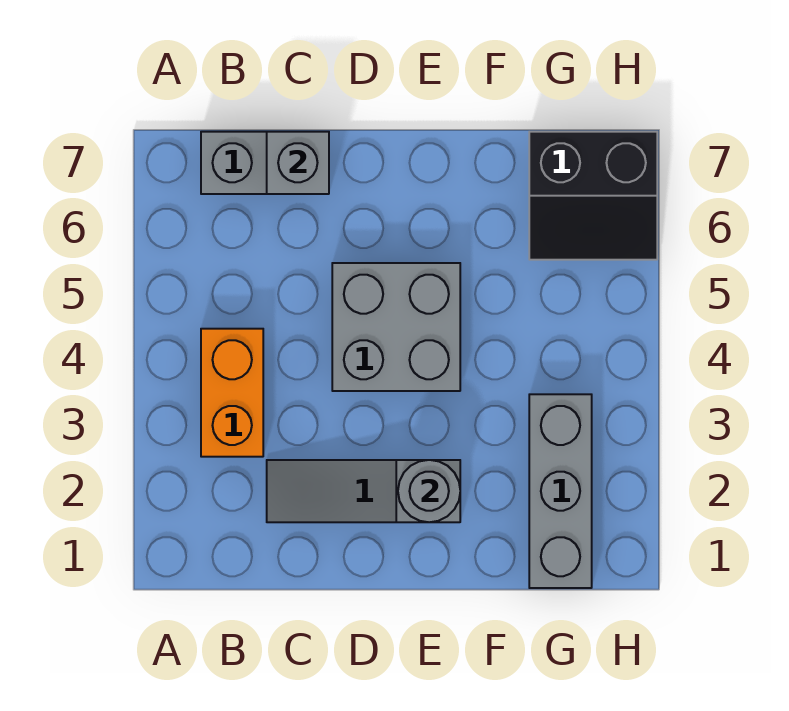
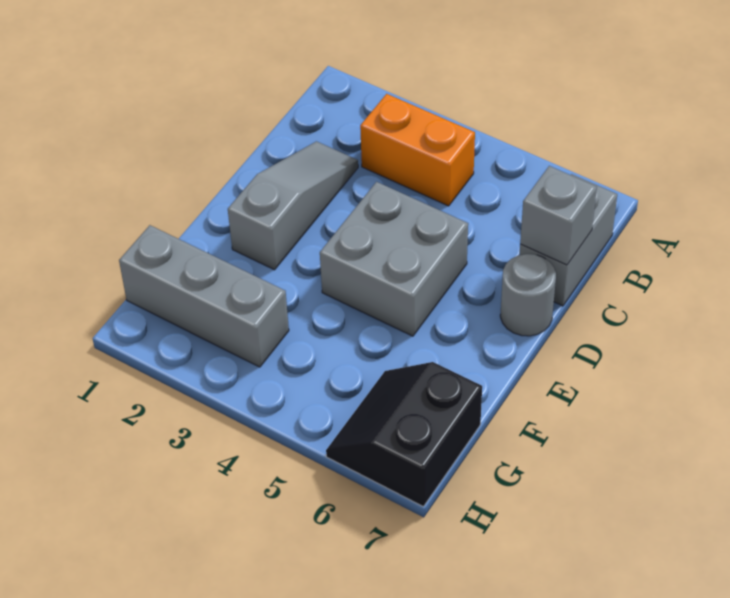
grey 1x1 round brick [398,460,460,522] -> grey 1x1 round brick moved to [500,254,556,336]

